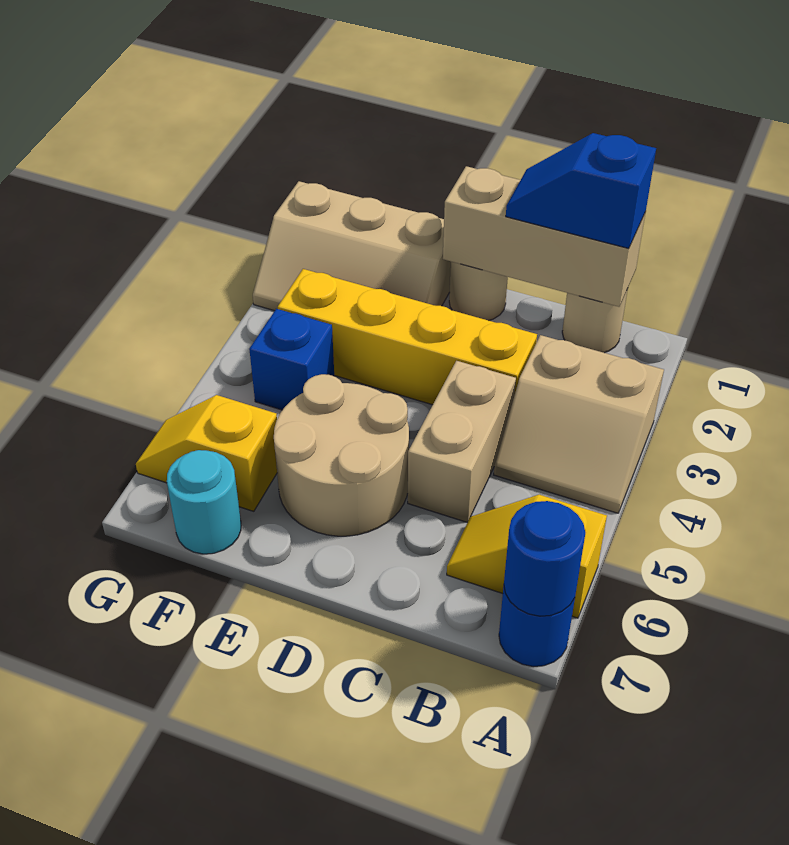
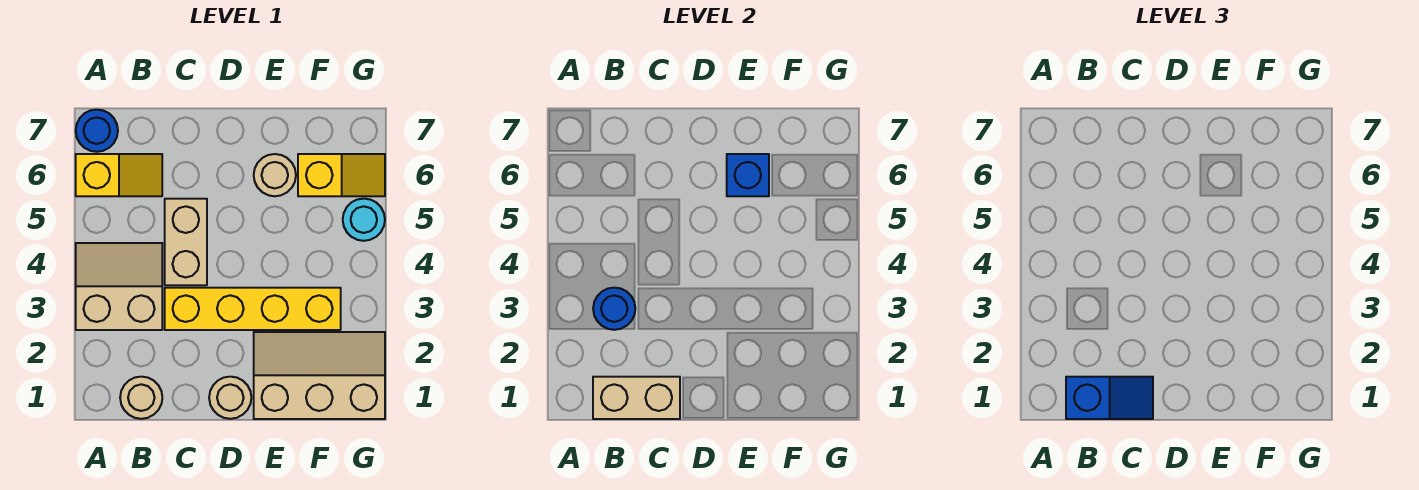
blue 1x1 round brick [504,501,585,616] -> blue 1x1 round brick moved to [593,288,635,330]
tan 1x3 brick [443,166,645,307] -> tan 1x2 brick [593,377,680,419]
tan 2x2 round brick [274,374,409,536] -> tan 1x1 round brick [254,154,296,196]
blue 1x1 brick [249,309,334,410] -> blue 1x1 brick moved to [727,154,769,196]
cyan 1x1 round brick [167,450,241,554] -> cyan 1x1 round brick moved to [343,199,385,241]

